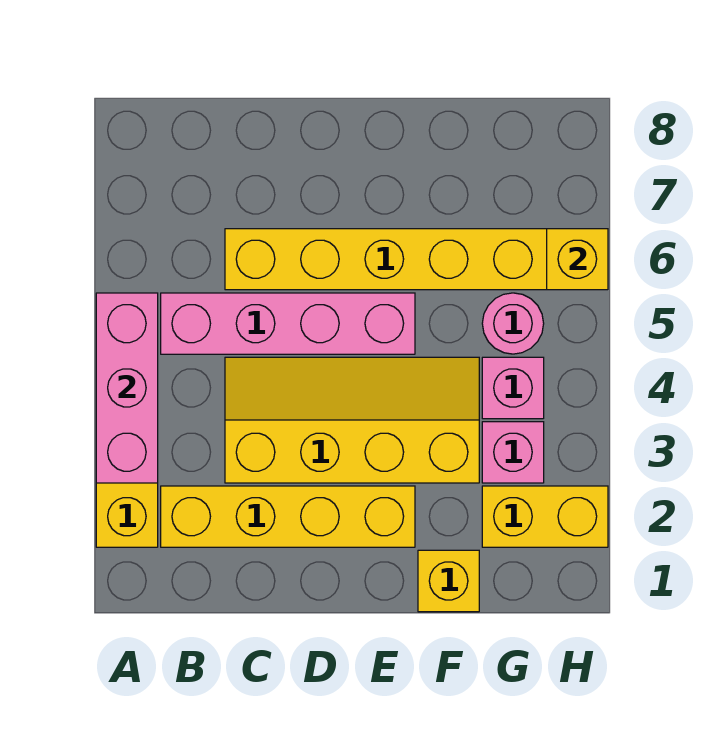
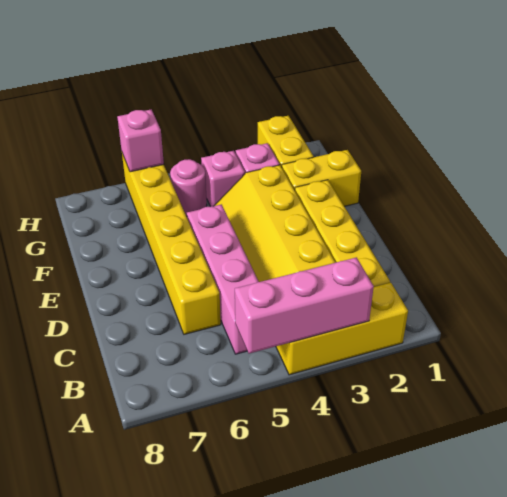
yellow 1x1 brick [418,550,479,612] -> yellow 1x2 brick [282,150,361,206]
yellow 1x1 brick [547,229,608,290] -> pink 1x1 brick [117,109,164,172]

